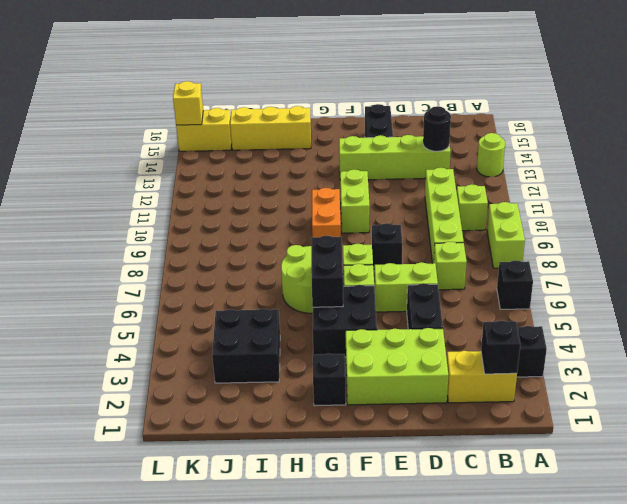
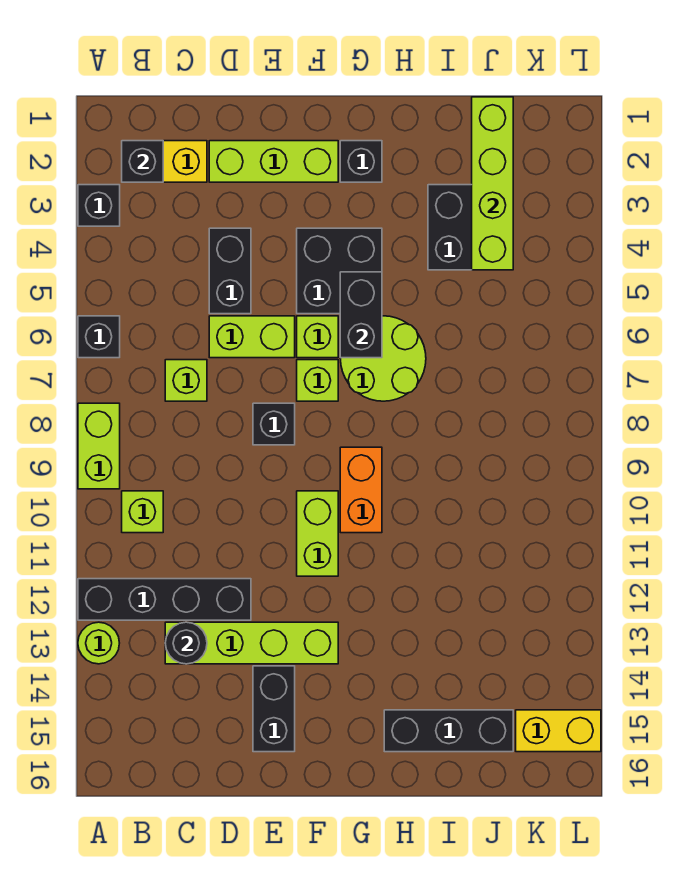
none -> black 1x4 brick [78,579,251,620]
lime 1x4 brick [425,168,464,264] -> lime 1x4 brick moved to [472,97,513,270]
lime 2x3 brick [346,328,448,405] -> lime 1x3 brick [209,141,338,182]
yellow 1x3 brick [230,106,311,150] -> black 1x3 brick [384,710,513,752]
yellow 1x1 brick [173,81,203,125] -> none

